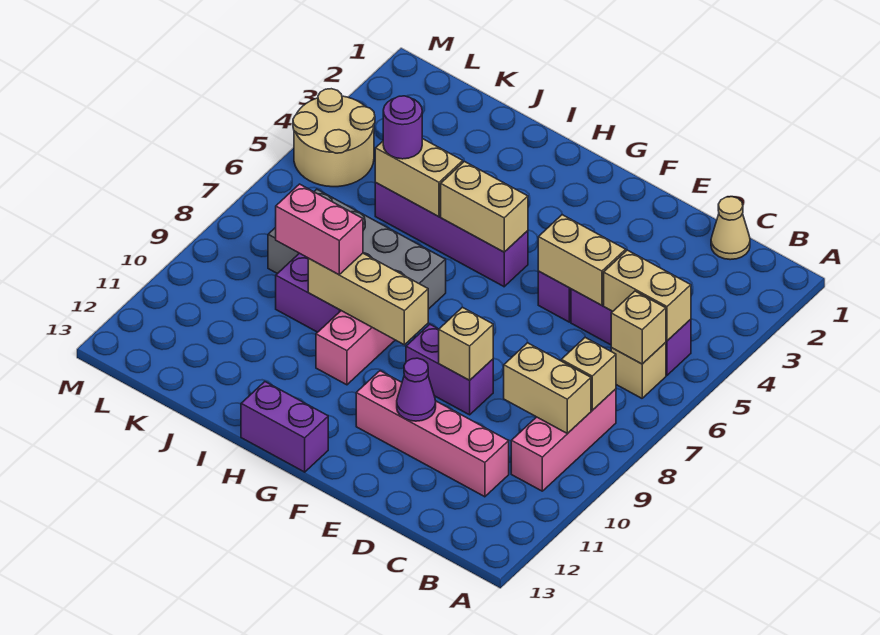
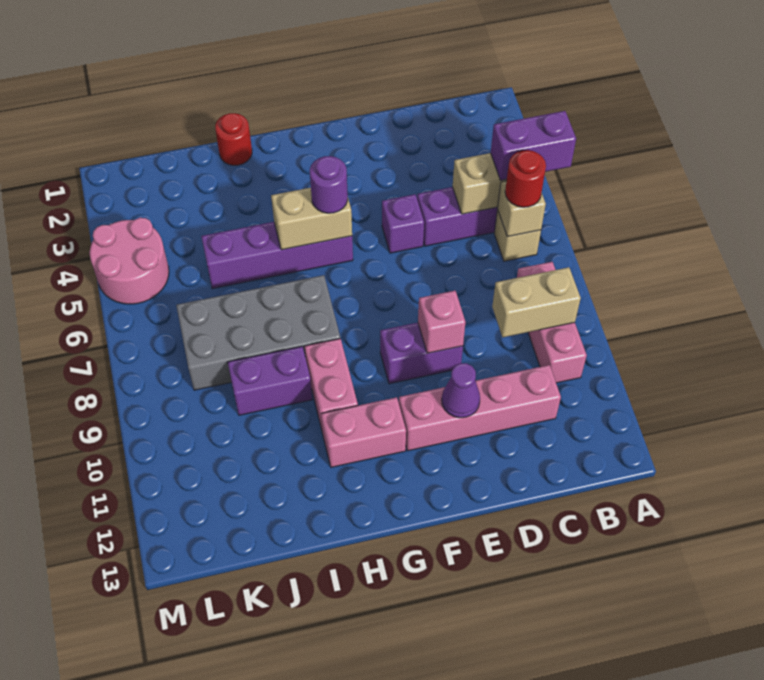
none -> red 1x1 round brick [505,150,546,207]
tan 1x1 brick [561,338,616,410] -> none
tan 1x1 cone [711,197,750,260] -> none
tan 1x2 brick [538,215,626,305] -> none
tan 1x1 brick [439,307,493,380] -> pink 1x1 brick [418,291,465,353]
tan 1x3 brick [308,253,428,345] -> none
purple 1x2 brick [241,382,328,472] -> purple 1x2 brick moved to [491,111,576,180]
none -> red 1x1 round brick [215,113,252,165]
tan 1x2 brick [375,139,463,216] -> none
pink 1x2 brick [276,184,363,275] -> pink 1x2 brick moved to [321,397,406,467]
purple 1x1 round brick [383,96,422,159] -> purple 1x1 round brick moved to [310,156,348,213]
tan 2x2 round brick [293,89,375,187] -> pink 2x2 round brick [90,218,169,304]

